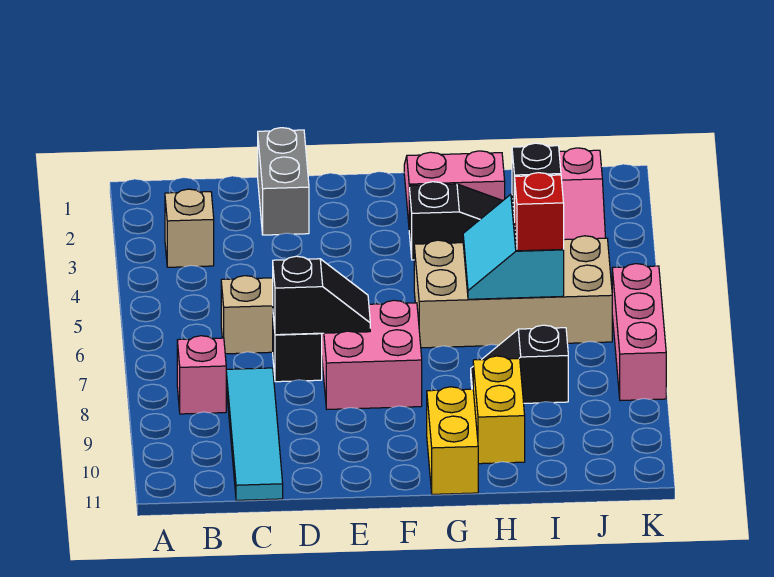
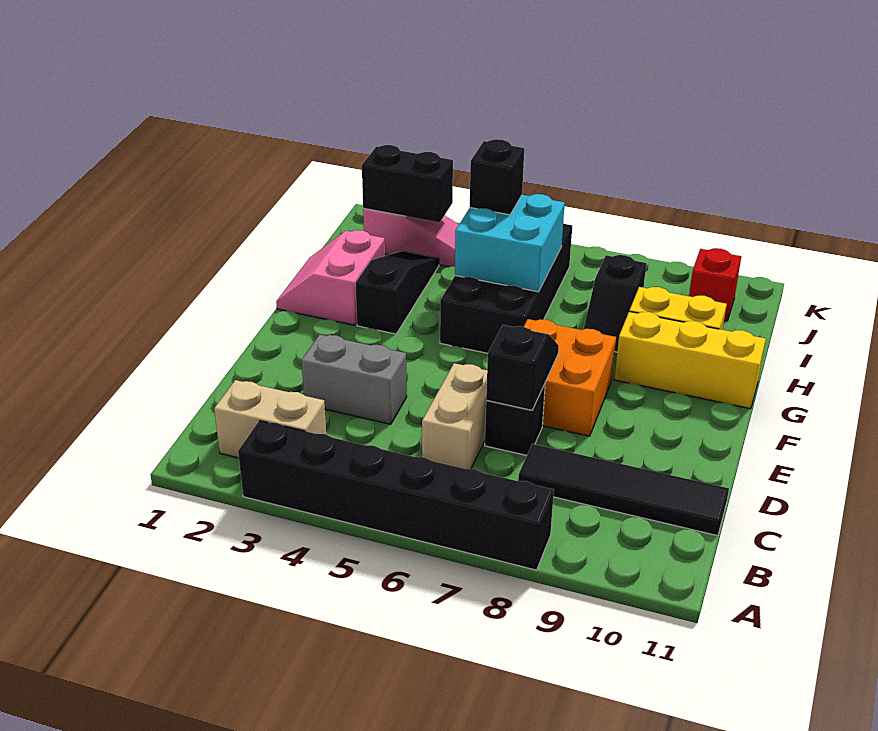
none -> black 1x6 brick [238,421,554,570]
tan 1x1 brick [165,189,214,267] -> tan 1x2 brick [214,380,326,458]
pink 1x1 brick [177,336,226,414] -> none
cyan 1x4 tile [226,368,283,500] -> black 1x4 tile [518,444,729,536]
grey 1x2 brick [258,128,309,235] -> grey 1x2 brick moved to [301,334,407,424]
pink 2x2 brick [322,300,422,409] -> orange 2x2 brick [524,319,616,436]
tan 2x4 brick [414,236,612,348] -> black 2x4 brick [440,224,572,353]
yellow 1x2 brick [427,387,478,494] -> yellow 1x3 brick [614,312,766,409]
cyan 2x2 slope [463,194,564,299] -> cyan 2x2 brick [455,194,565,292]
red 1x1 brick [515,173,564,251] -> red 1x1 brick moved to [689,248,741,321]
none -> black 1x2 brick [362,145,453,223]
pink 1x3 brick [612,264,666,400] -> none

